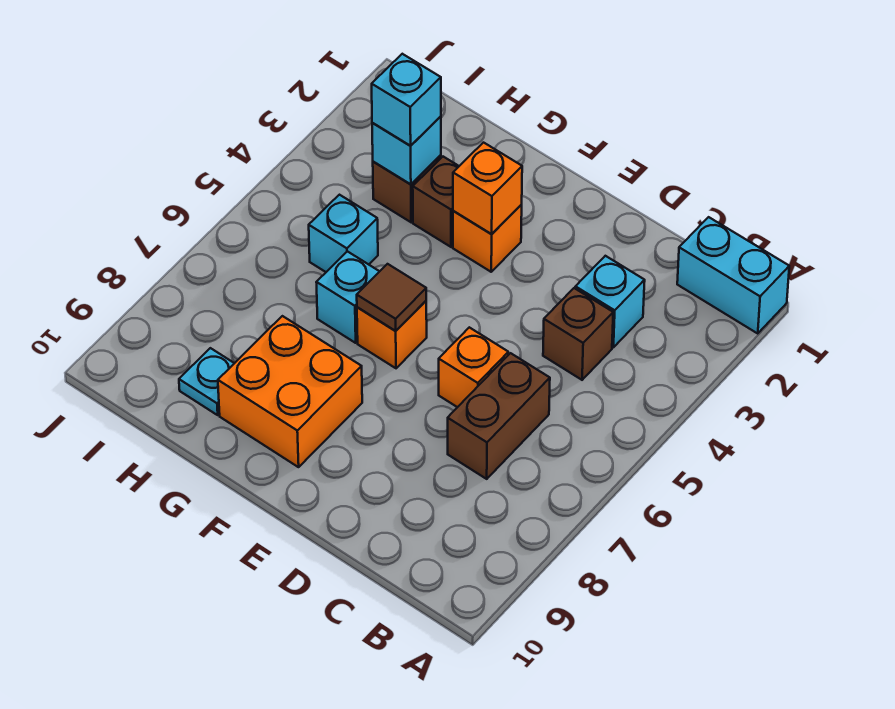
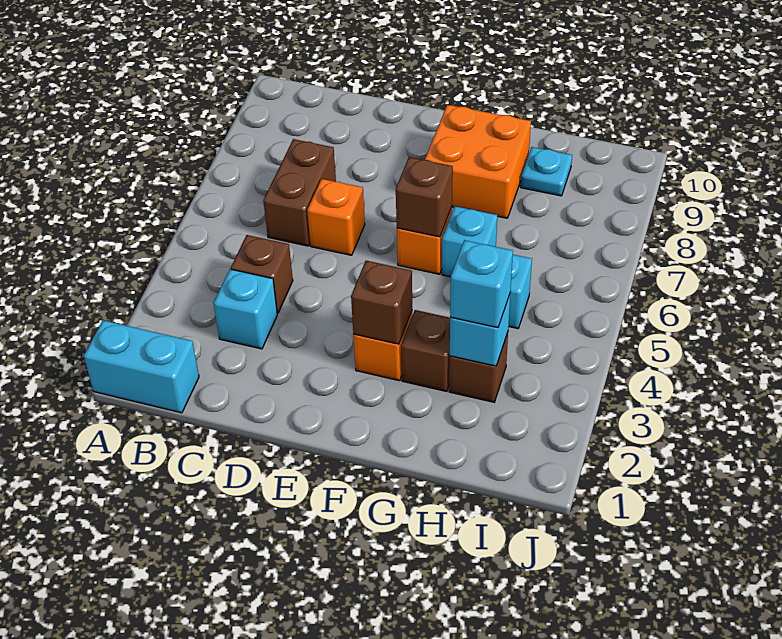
orange 1x1 brick [453,143,522,234] -> brown 1x1 brick [351,261,412,344]
brown 1x1 tile [357,264,426,331] -> brown 1x1 brick [396,157,453,237]

